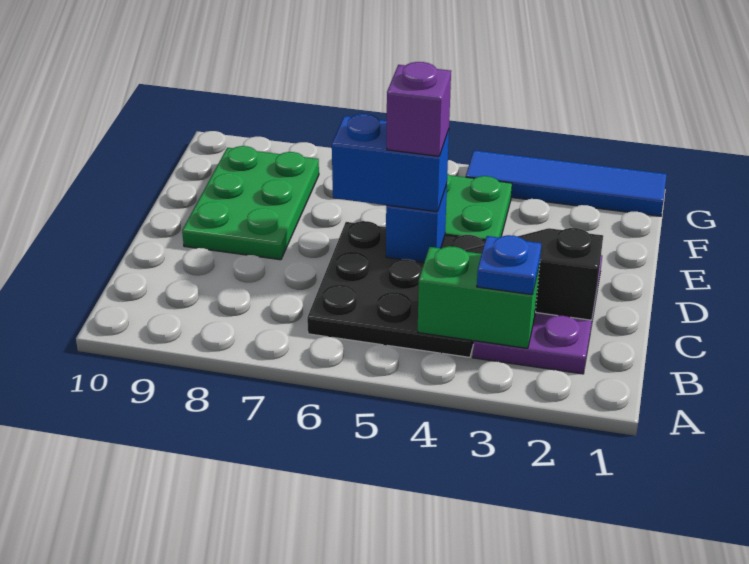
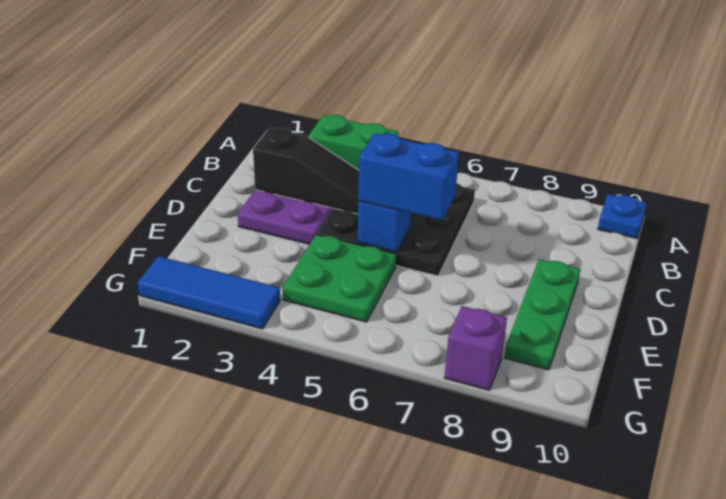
blue 1x1 plate [477,235,541,295] -> blue 1x1 plate moved to [598,194,647,238]
purple 1x1 brick [387,62,451,156] -> purple 1x1 brick moved to [445,306,507,390]
green 2x3 plate [182,146,319,260] -> green 1x3 plate [504,259,580,370]
blue 1x4 tile [466,150,667,216] -> blue 1x3 tile [138,256,280,329]

